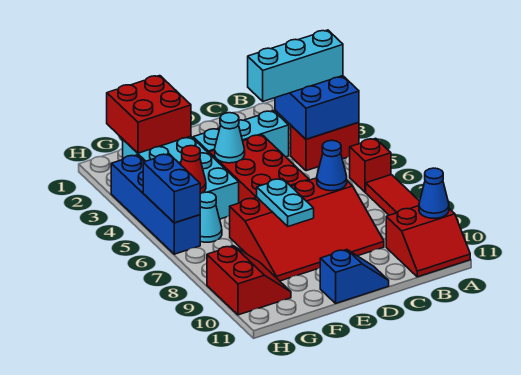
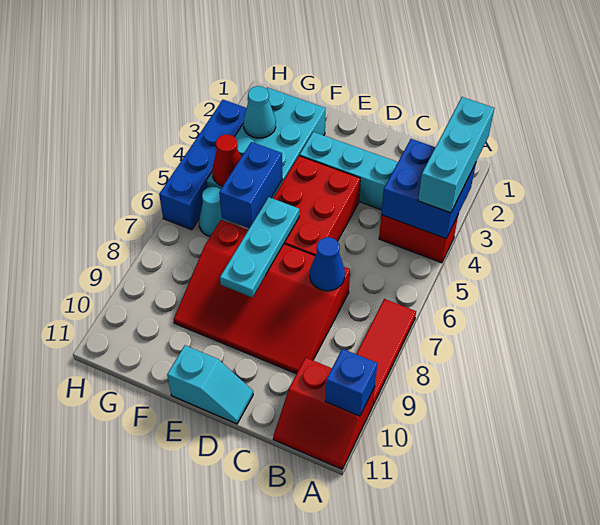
cyan 1x3 brick [248,30,343,101] -> cyan 1x3 brick turned to [418,97,494,213]
red 1x1 brick [350,138,391,192] -> none
blue 1x1 cone [419,168,449,218] -> blue 1x1 brick [325,349,377,416]
blue 1x2 slope [320,250,389,303] -> cyan 1x2 slope [167,345,253,424]
cyan 1x1 cone [215,113,245,163] -> cyan 1x1 cone moved to [244,86,276,138]
cyan 1x2 plate [257,179,314,226] -> cyan 1x3 plate [220,197,299,297]
red 2x2 brick [107,76,191,153] -> none
red 2x2 slope [207,246,291,315] -> none
blue 1x2 brick [143,154,200,223] -> blue 1x2 brick moved to [219,142,282,228]

